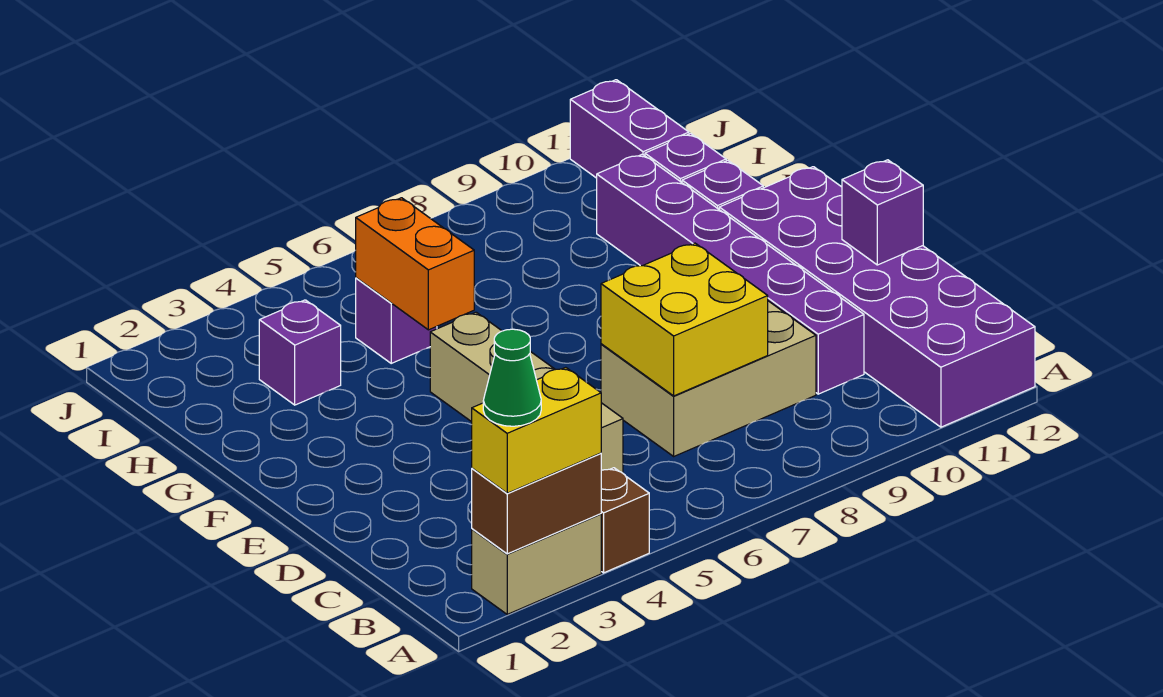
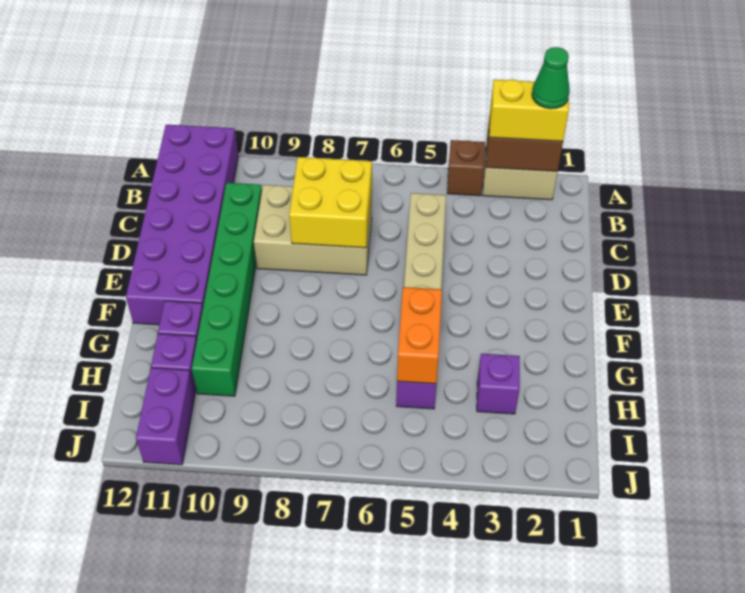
purple 1x6 brick [597,154,864,394] -> green 1x6 brick [192,183,262,396]
purple 1x1 brick [842,160,923,265] -> none

